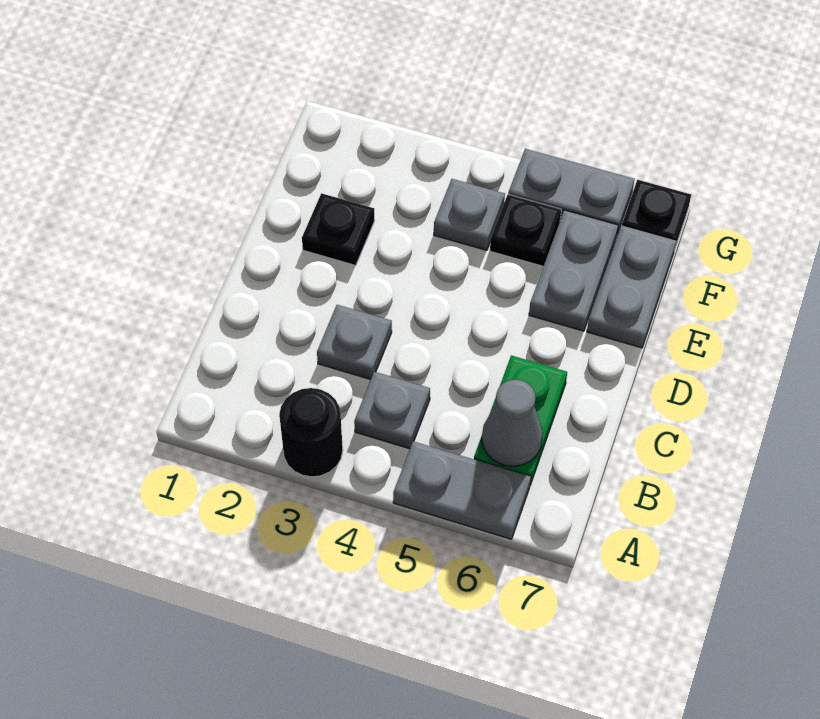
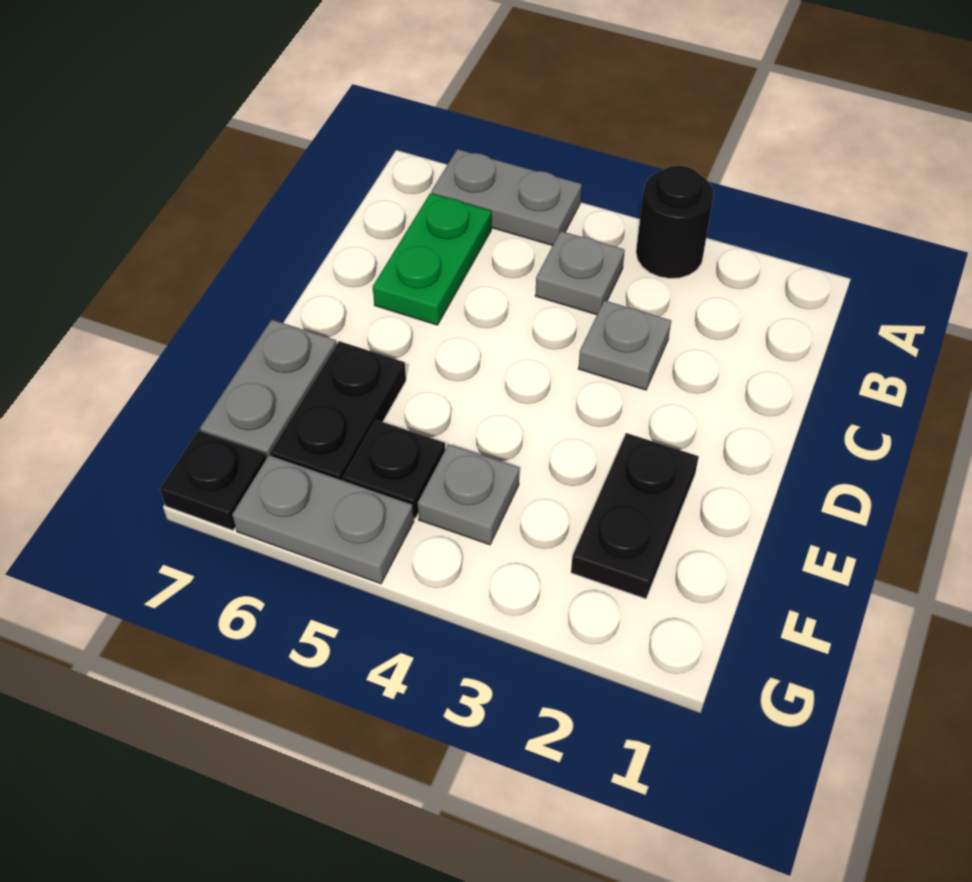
grey 1x1 cone [482,380,543,466] -> none
black 1x1 plate [302,193,375,266] -> black 1x2 plate [571,433,699,599]
grey 1x2 plate [529,210,618,331] -> black 1x2 plate [271,341,406,480]

